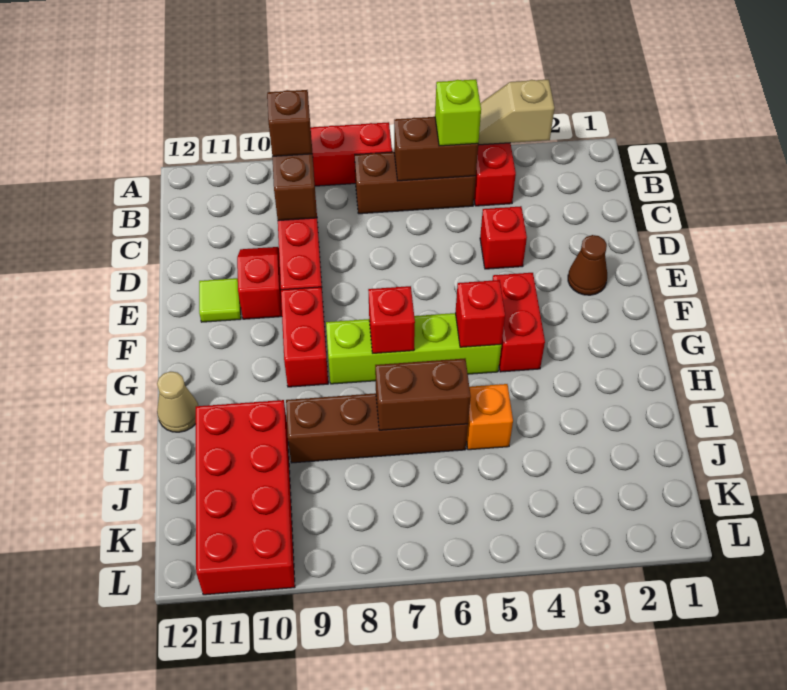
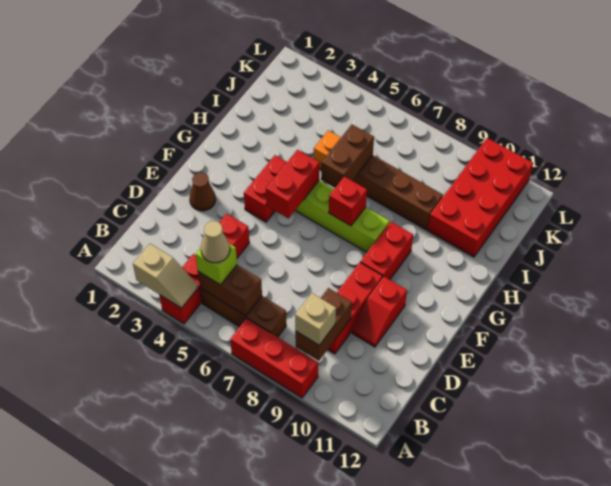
brown 1x1 brick [267,90,312,156] -> tan 1x1 brick [295,293,336,345]
lime 1x1 tile [199,278,241,322] -> none
red 1x1 brick [455,280,505,347] -> red 1x2 brick [266,150,320,219]
tan 1x1 cone [157,372,198,432] -> tan 1x1 cone moved to [201,221,230,263]
brown 1x2 brick [375,358,471,430] -> brown 1x2 brick turned to [321,124,374,188]

